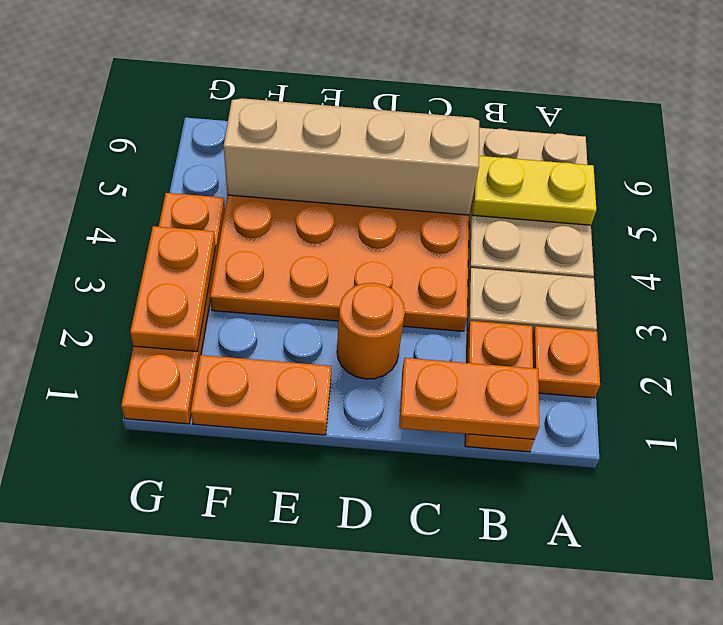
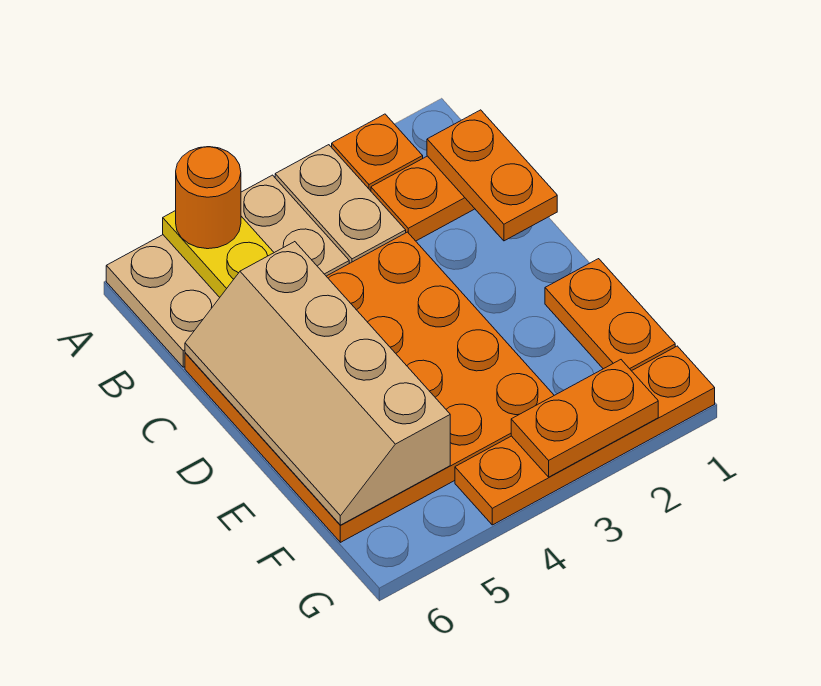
orange 1x1 round brick [337,283,405,379] -> orange 1x1 round brick moved to [176,147,241,249]

